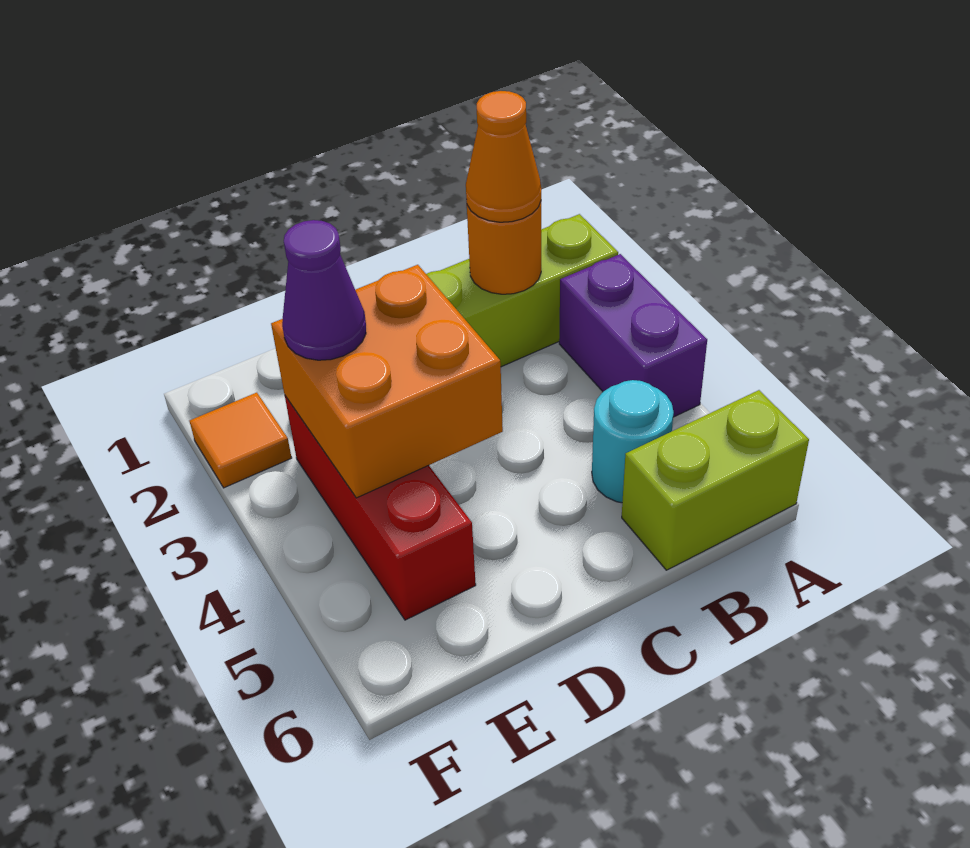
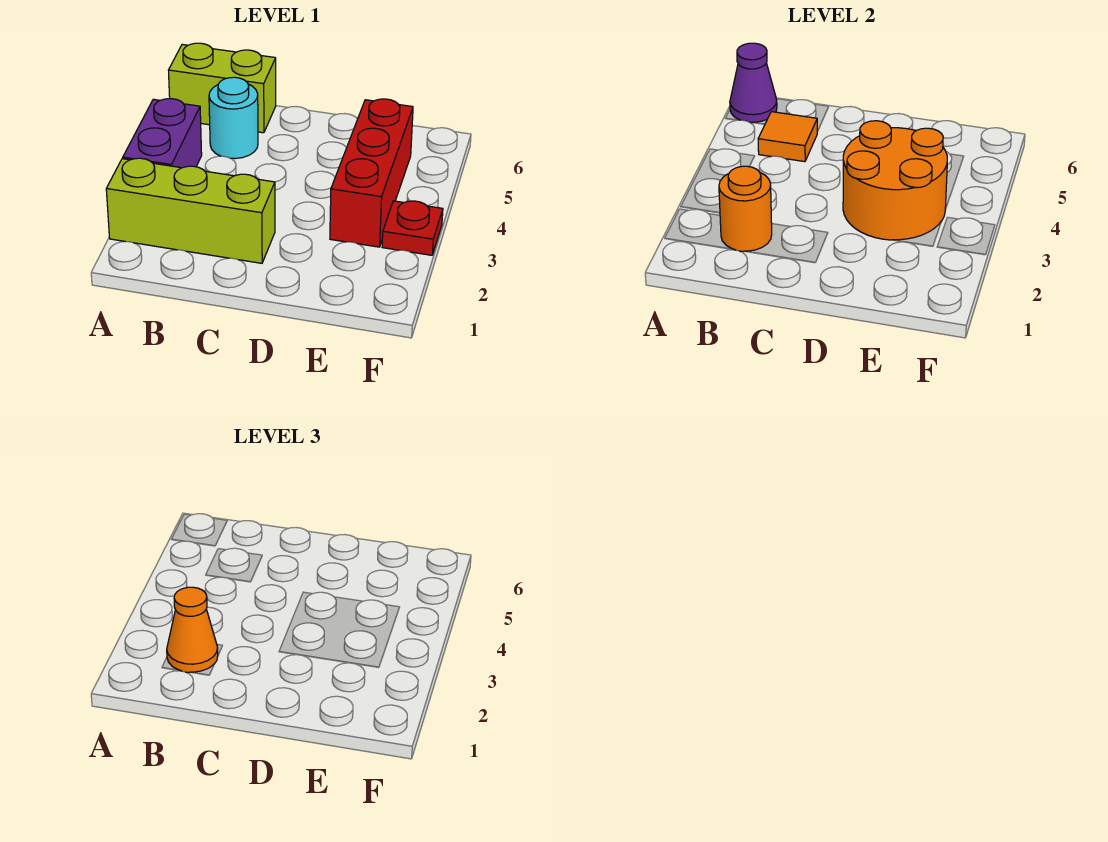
orange 2x2 brick [271,265,503,498] -> orange 2x2 round brick [843,121,947,240]
purple 1x1 cone [282,220,366,360] -> purple 1x1 cone moved to [730,43,777,123]
orange 1x1 tile [190,393,292,488] -> orange 1x1 tile moved to [758,112,818,162]
none -> red 1x1 plate [382,201,443,255]

